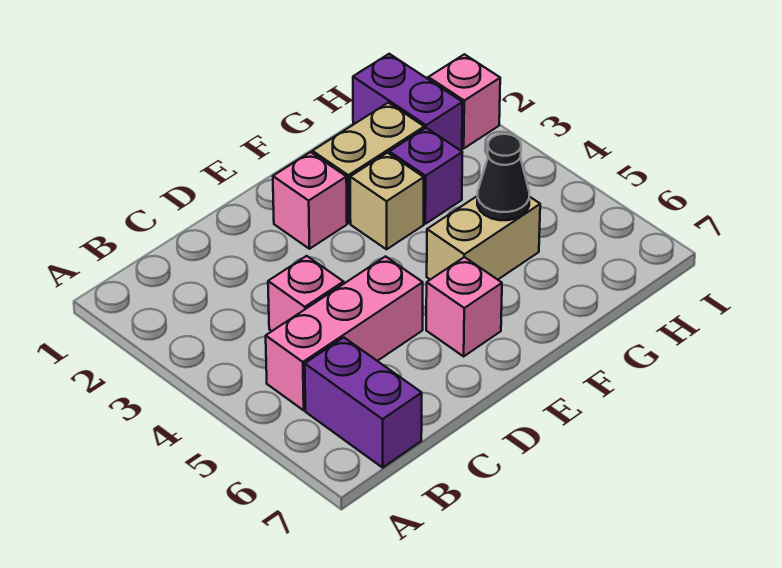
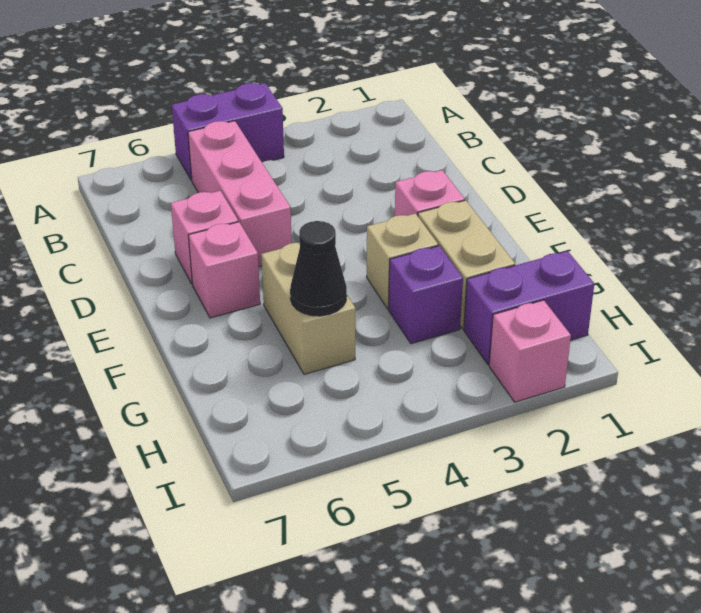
purple 1x2 brick [305,338,422,468] -> purple 1x2 brick moved to [172,83,284,180]
pink 1x1 brick [268,256,344,331] -> pink 1x1 brick moved to [171,191,238,284]

